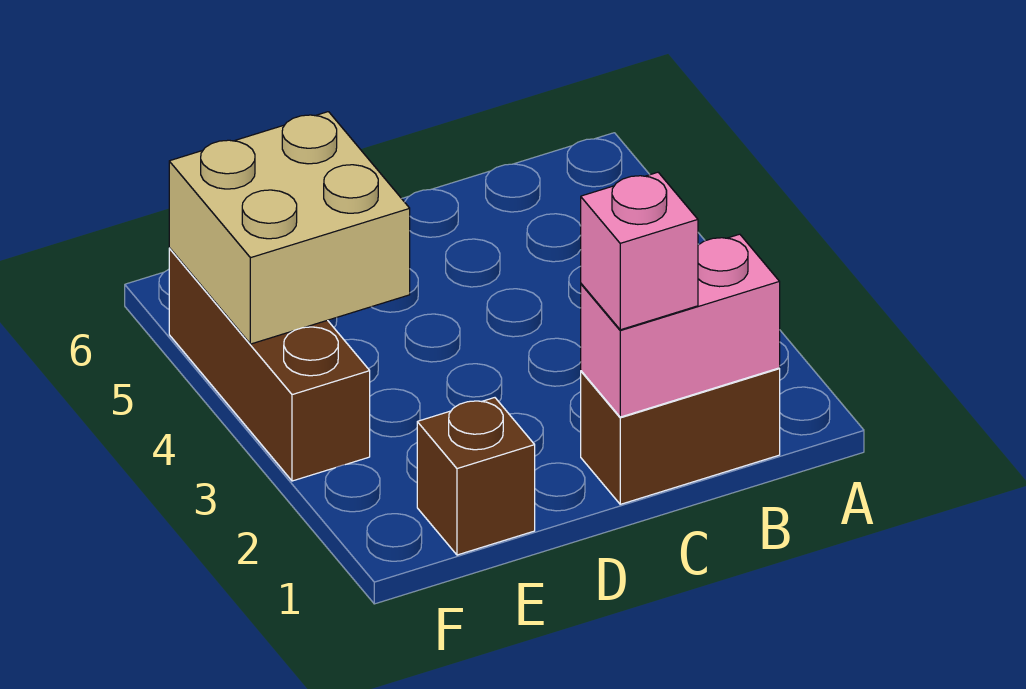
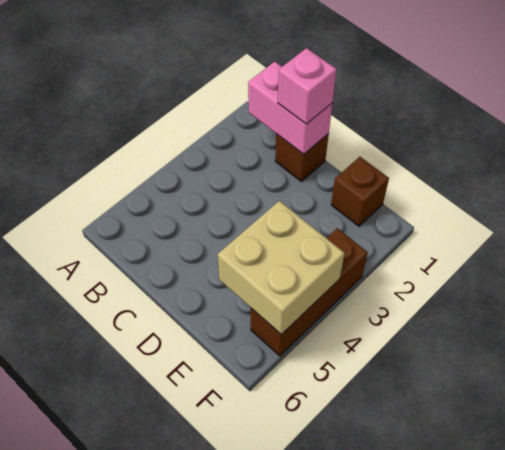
brown 1x2 brick [581,368,780,504] -> brown 1x1 brick [275,134,329,181]

